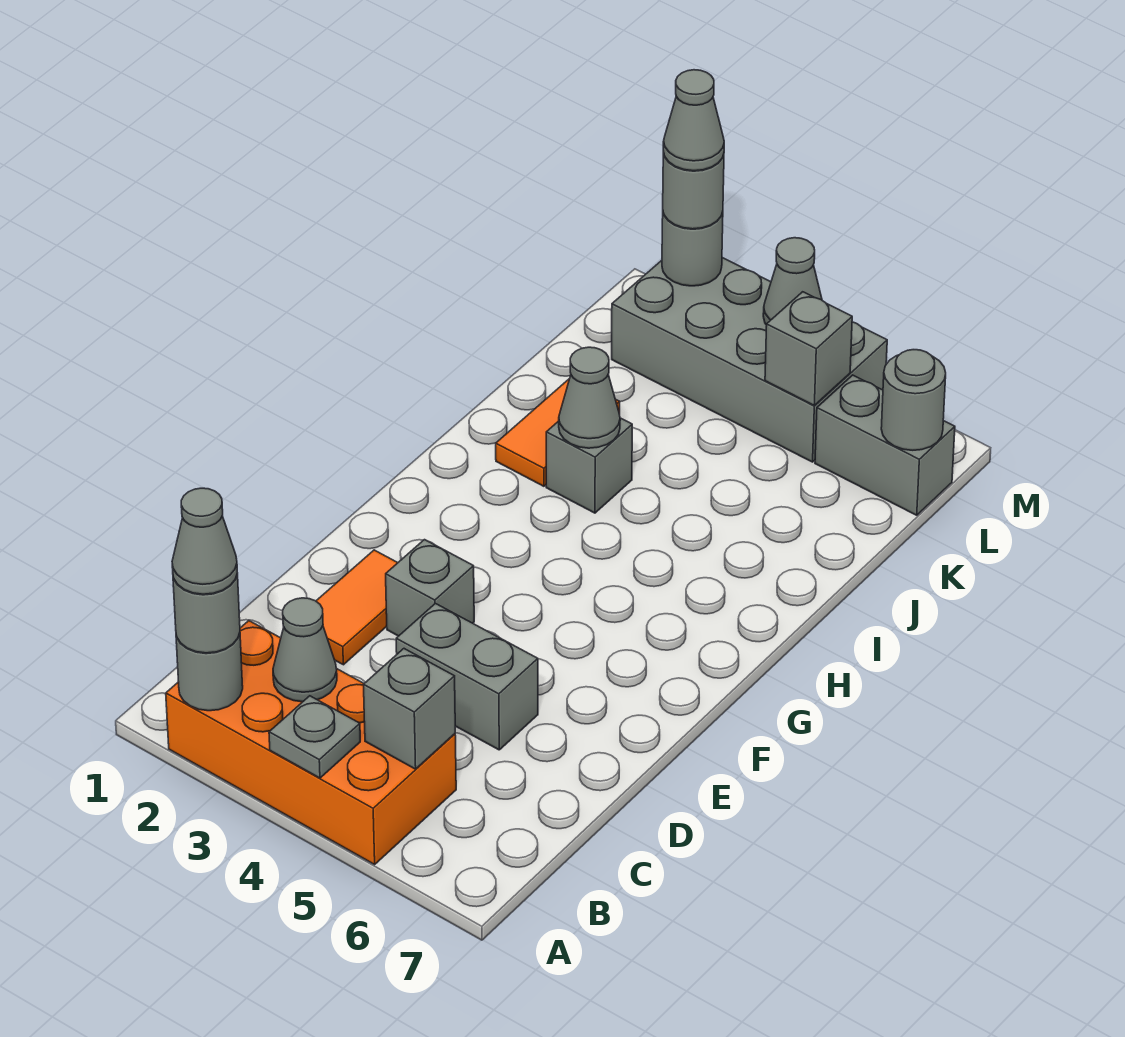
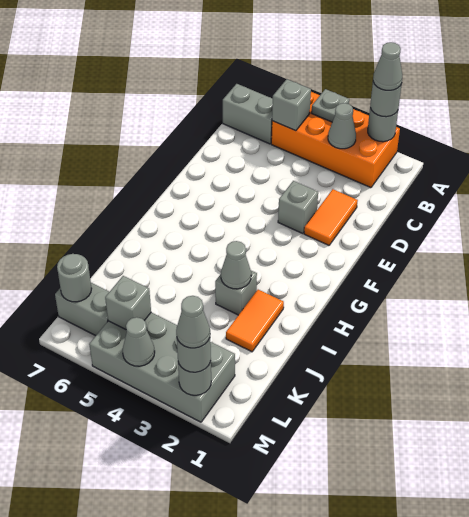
grey 1x2 brick [396,604,538,750] -> grey 1x2 brick moved to [223,84,273,144]

